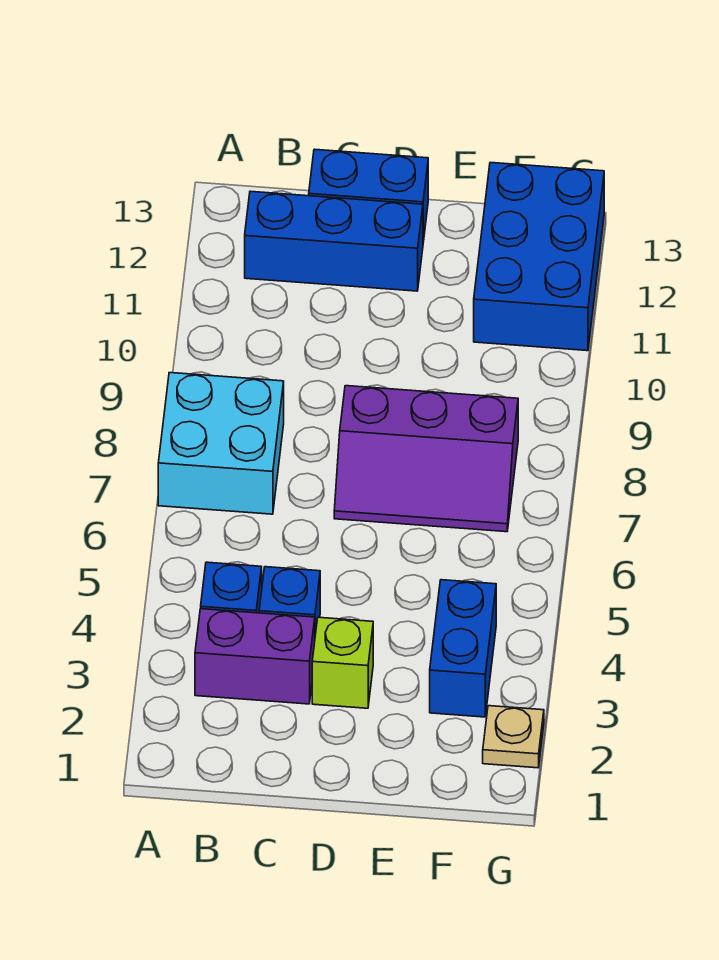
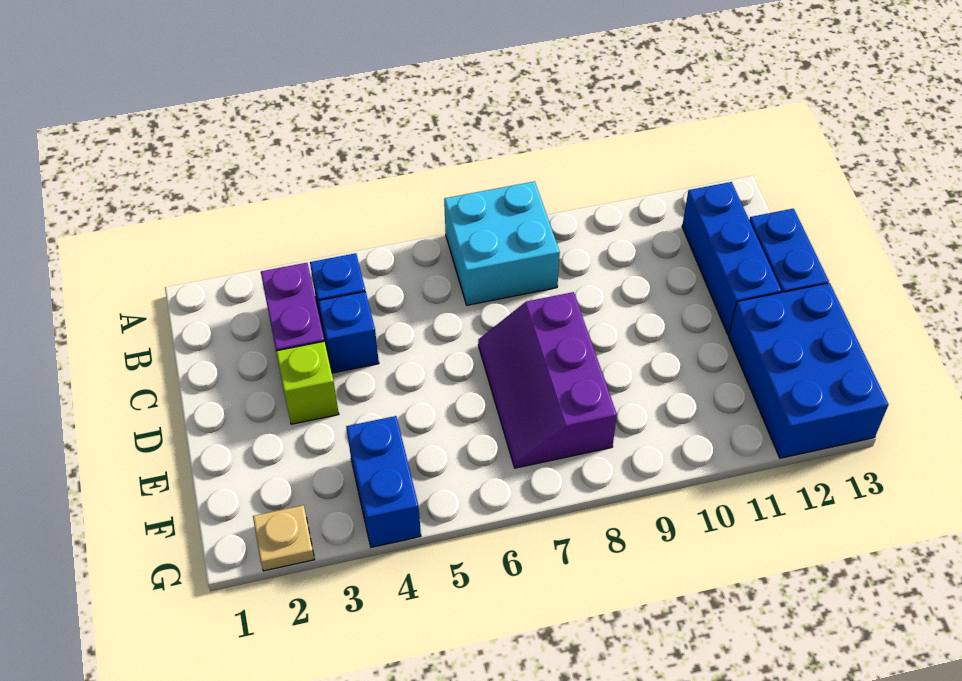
blue 1x2 brick [430,580,496,717] -> blue 1x2 brick turned to [346,416,421,547]
blue 2x3 brick [474,162,604,351] -> blue 2x3 brick turned to [729,283,889,458]

